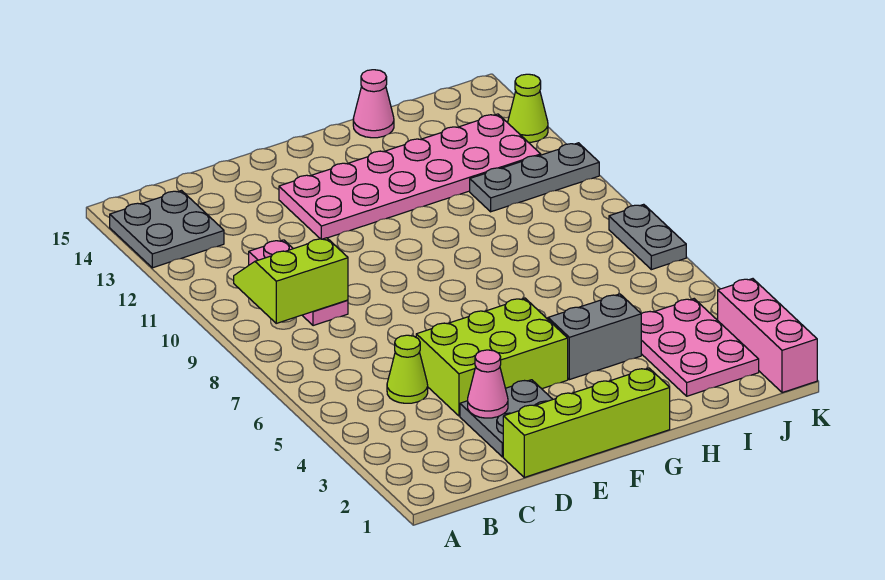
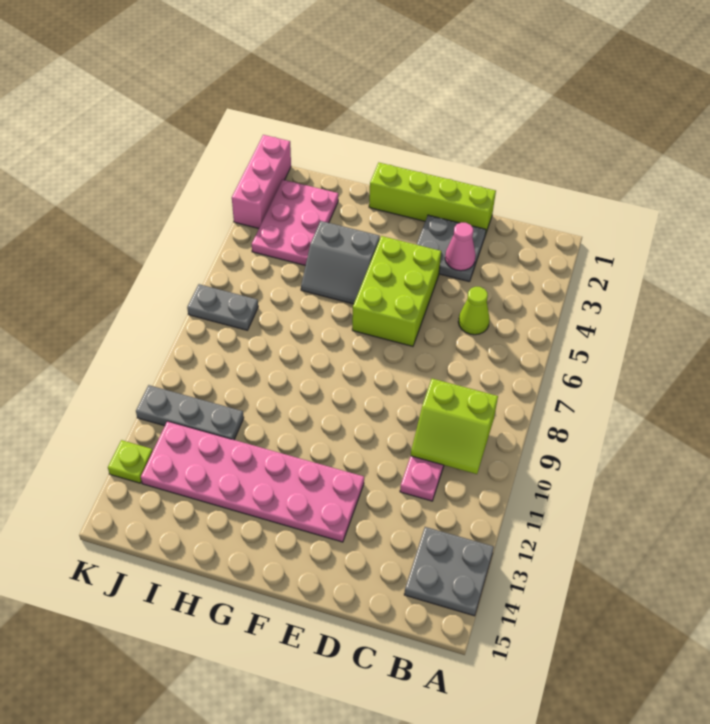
lime 2x3 brick [416,298,568,416] -> lime 2x3 brick turned to [352,236,441,346]
pink 1x1 cone [353,70,394,138] -> none
grey 1x2 plate [609,204,686,270] -> grey 1x2 plate turned to [187,284,258,330]
lime 1x1 cone [508,74,548,142] -> lime 1x1 plate [108,440,153,483]

